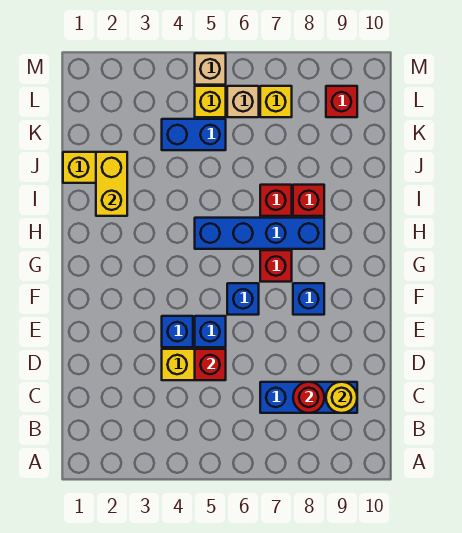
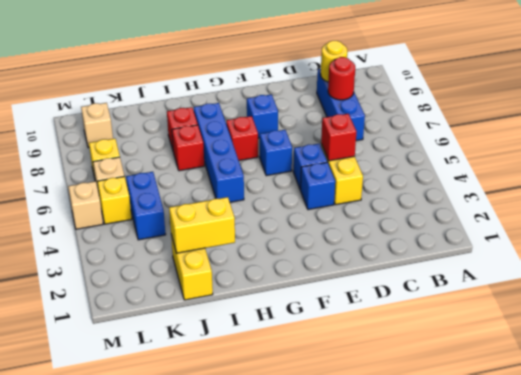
red 1x1 brick [326,86,357,117] -> tan 1x1 brick [81,103,113,148]

